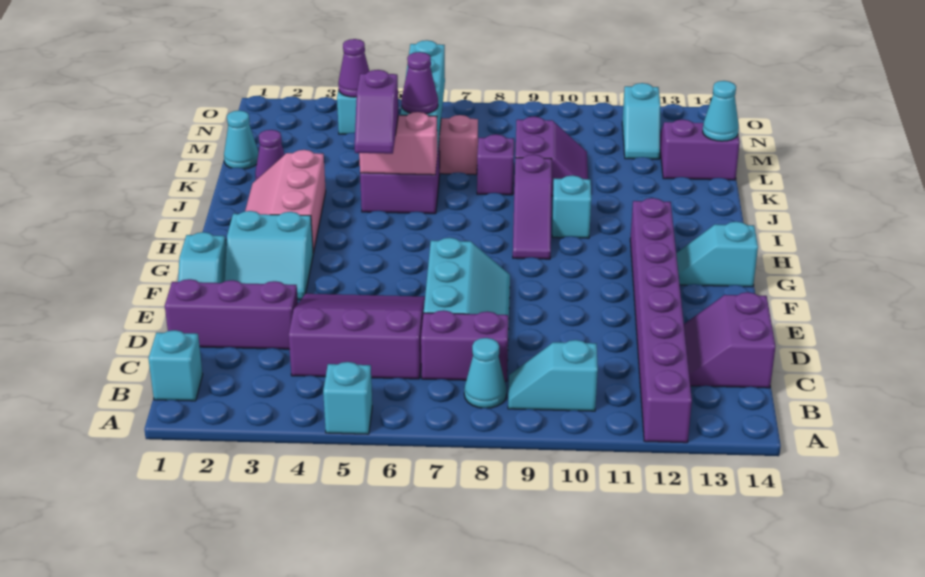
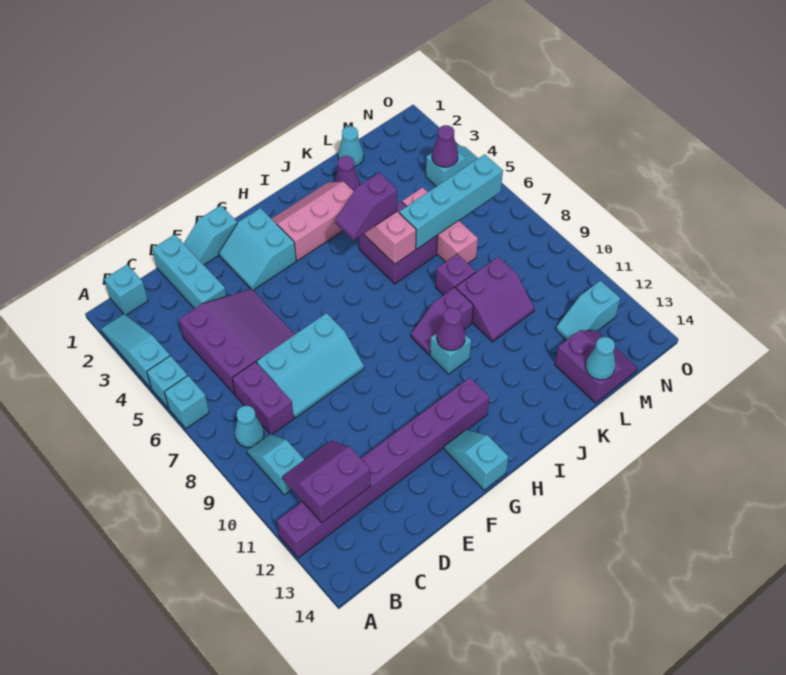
none -> cyan 1x3 slope [101,314,170,388]
none -> cyan 1x1 brick [164,376,209,428]
purple 2x2 slope [684,292,775,388] -> purple 2x2 slope moved to [282,440,371,522]
purple 1x3 brick [165,279,298,349] -> cyan 1x3 brick [152,234,226,309]
purple 1x3 slope [513,155,552,259] -> purple 1x2 slope [411,287,473,355]
purple 1x1 cone [402,52,438,114] -> purple 1x1 cone moved to [437,308,466,351]

